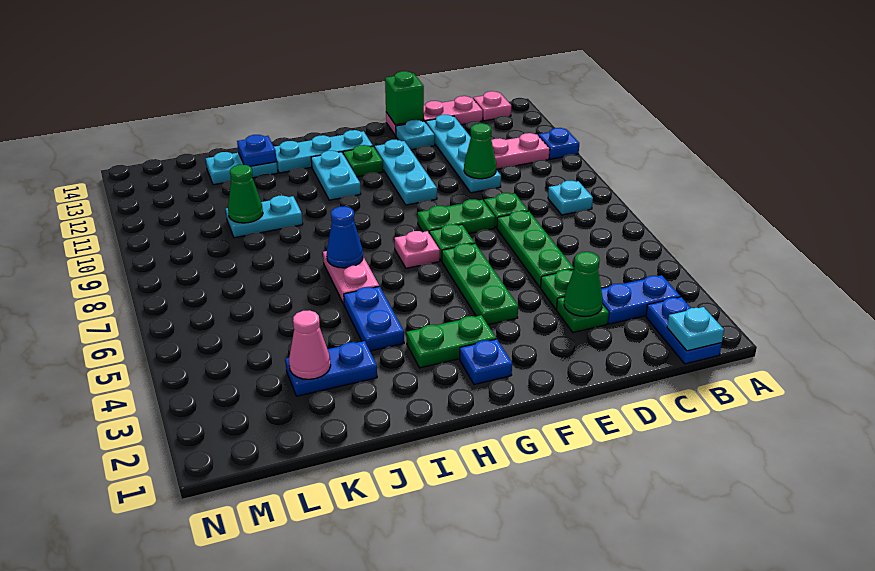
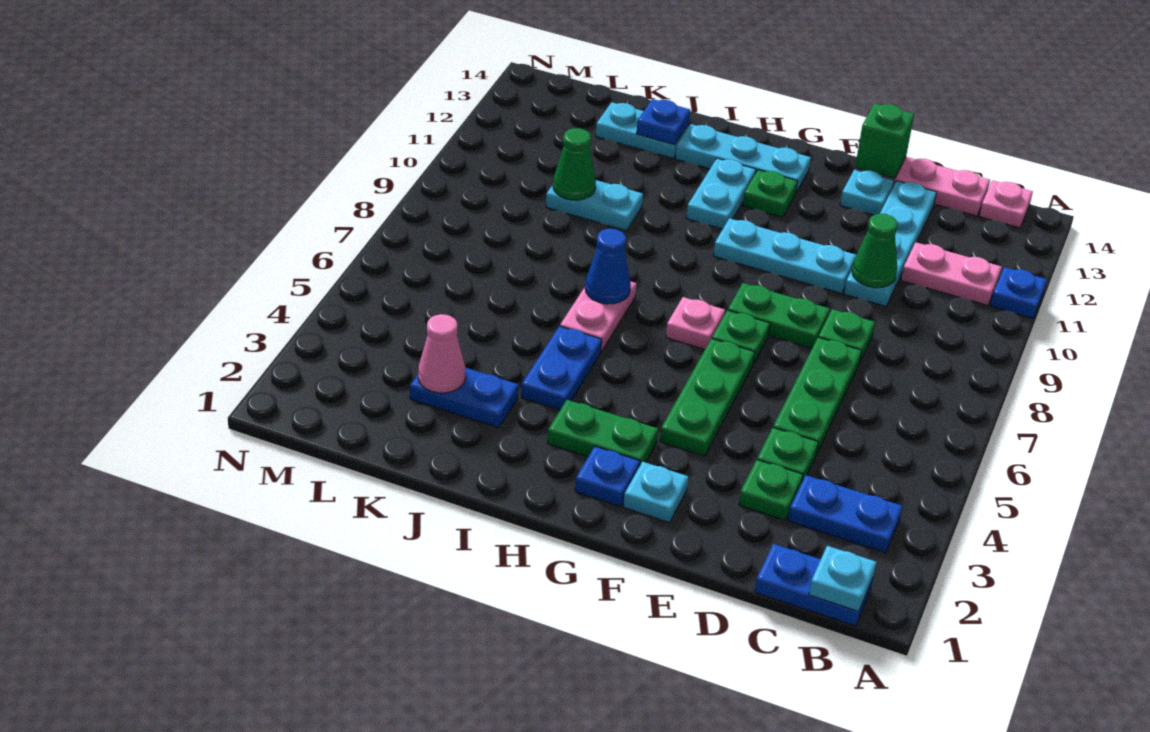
blue 1x2 plate [646,297,722,364] -> blue 1x2 plate turned to [755,544,873,626]
cyan 1x1 plate [548,181,593,215] -> cyan 1x1 plate moved to [623,462,688,523]
green 1x1 cone [564,252,603,316] -> none
cyan 1x3 plate [375,140,437,205] -> cyan 1x3 plate turned to [713,218,856,294]

